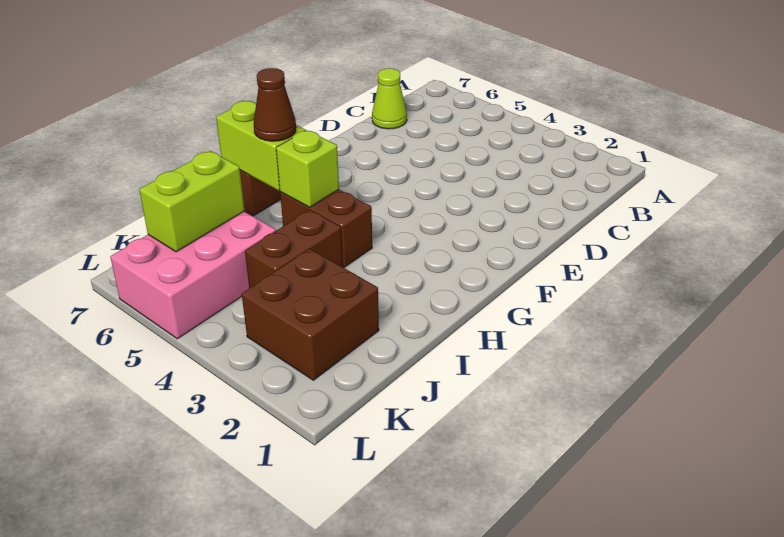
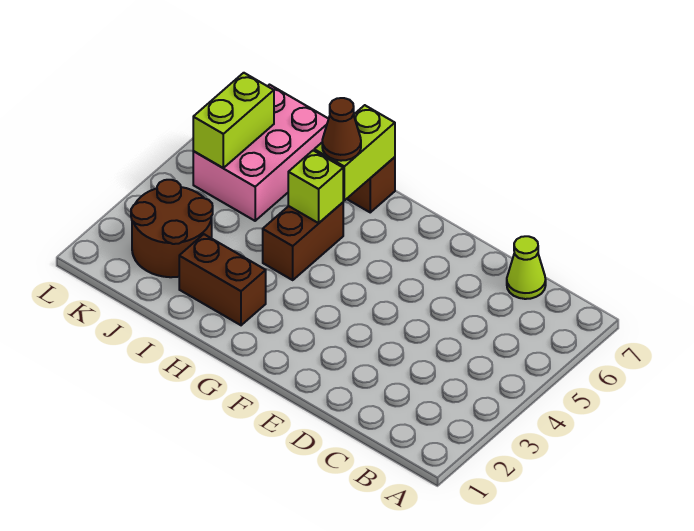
brown 1x2 brick [245,210,342,288] -> brown 1x2 brick moved to [179,234,266,325]
brown 2x2 brick [242,249,379,380] -> brown 2x2 round brick [131,180,213,277]
pink 2x3 brick [110,211,276,339] -> pink 2x3 brick turned to [193,85,328,221]
lime 1x2 brick [139,151,244,252] -> lime 1x2 brick turned to [193,73,274,168]

